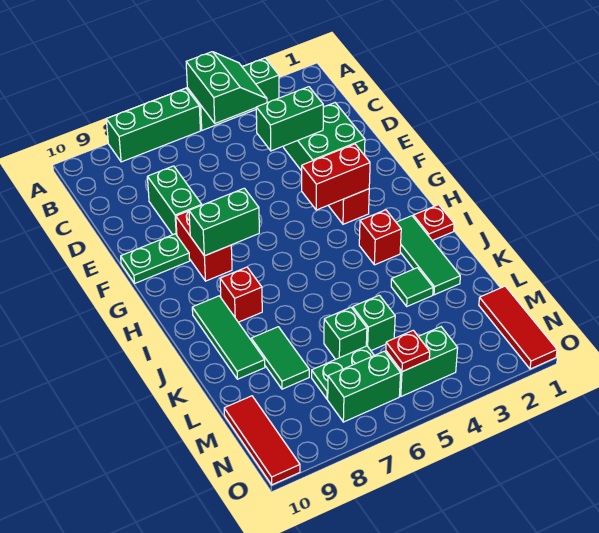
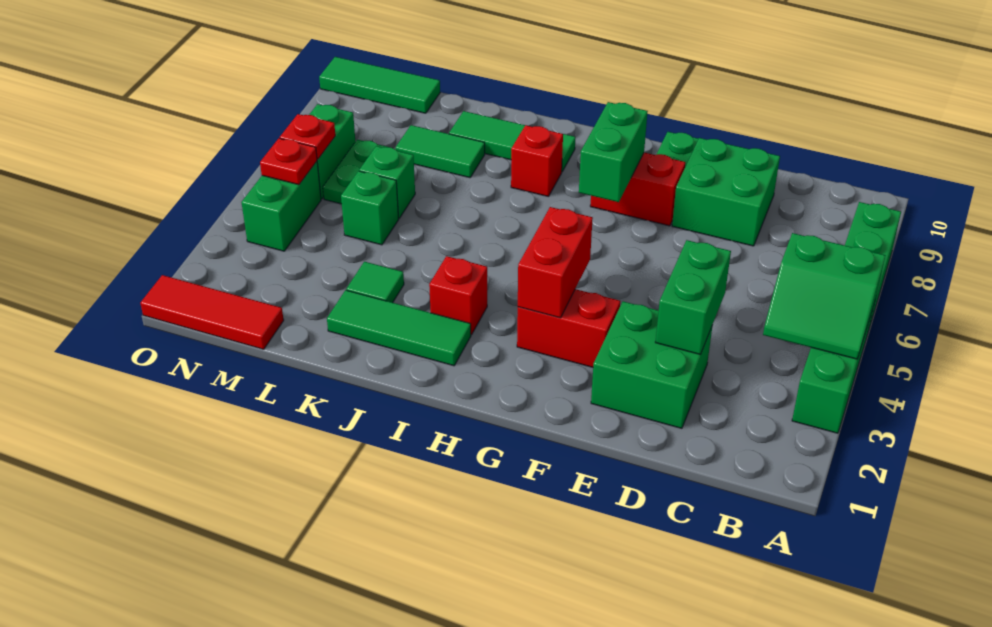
green 1x2 brick [147,166,202,235] -> green 2x2 brick [672,138,780,246]
red 1x1 plate [413,205,454,241] -> red 1x1 plate moved to [280,114,335,159]
red 1x3 tile [224,396,300,485] -> green 1x3 tile [319,57,440,113]

